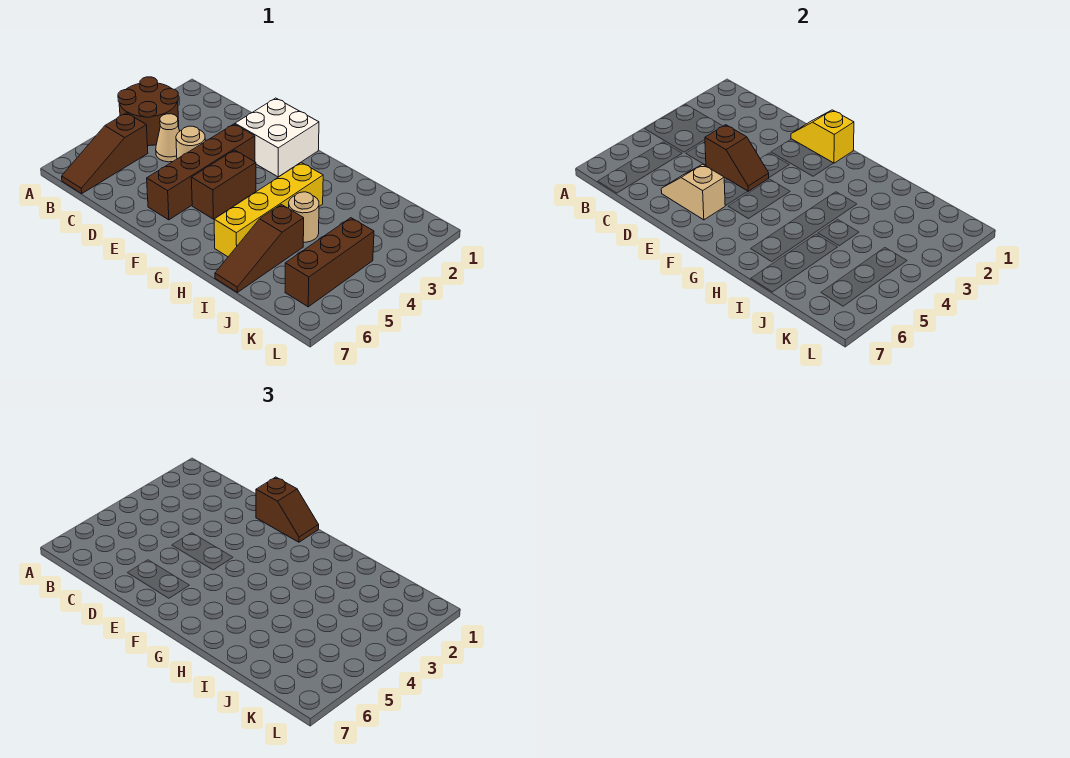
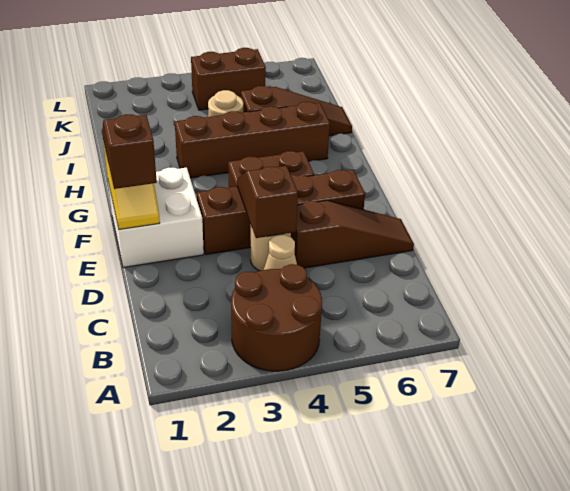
brown 1x3 slope [62,113,148,193] -> brown 1x3 slope moved to [291,200,414,268]
tan 1x2 slope [661,164,725,220] -> none
yellow 1x4 brick [214,162,323,257] -> brown 1x4 brick [175,102,330,178]
brown 1x3 brick [285,218,374,307] -> brown 1x2 brick [191,48,266,110]

